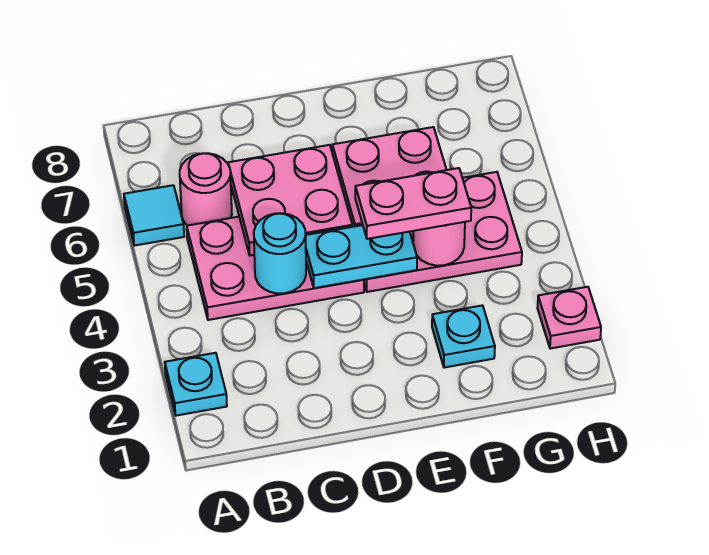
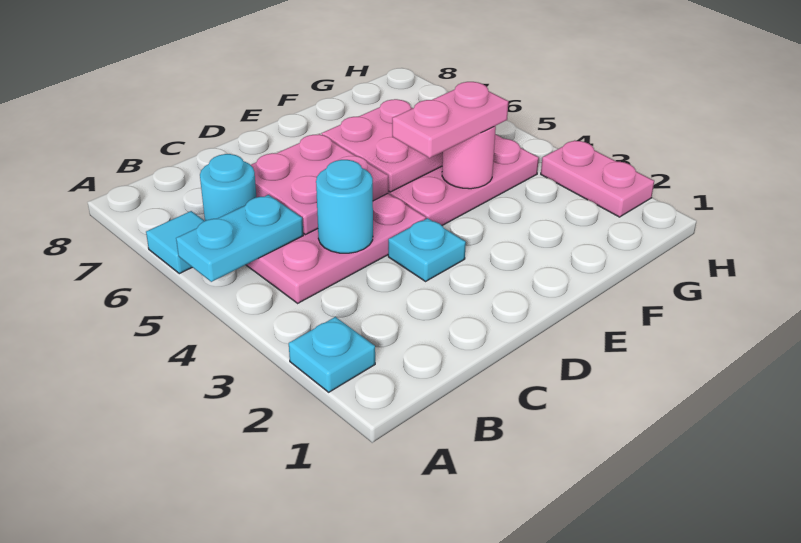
pink 1x1 round brick [180,153,232,226] -> cyan 1x1 round brick [200,154,256,221]
cyan 1x2 plate [306,225,417,288] -> cyan 1x2 plate moved to [176,195,303,282]
cyan 1x1 plate [432,305,495,368] -> cyan 1x1 plate moved to [388,218,466,281]
pink 1x1 plate [538,287,601,349] -> pink 1x2 plate [541,140,654,217]

